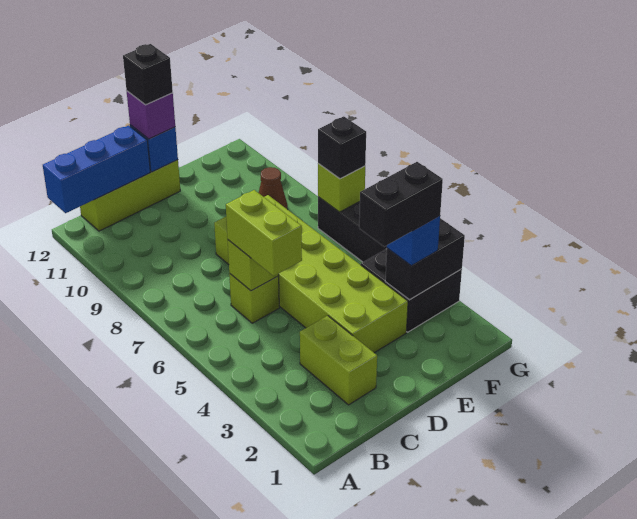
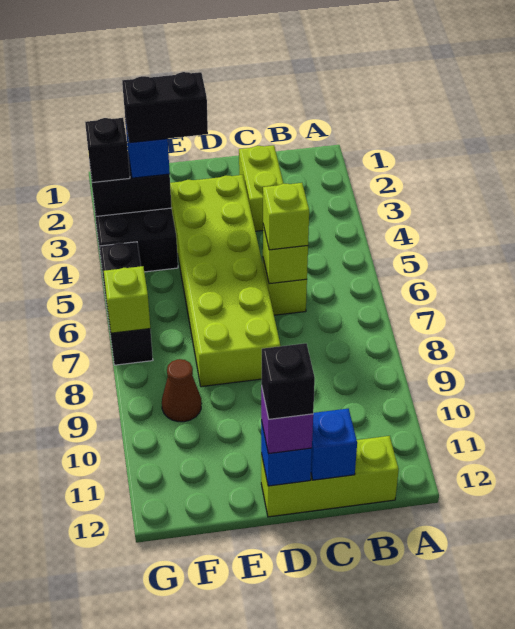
blue 1x3 brick [43,126,150,213] -> blue 1x1 brick [311,409,357,480]
lime 1x2 brick [226,190,302,276] -> lime 1x1 brick [263,183,309,250]
black 1x1 brick [318,116,366,179] -> black 1x1 brick moved to [85,118,130,183]

